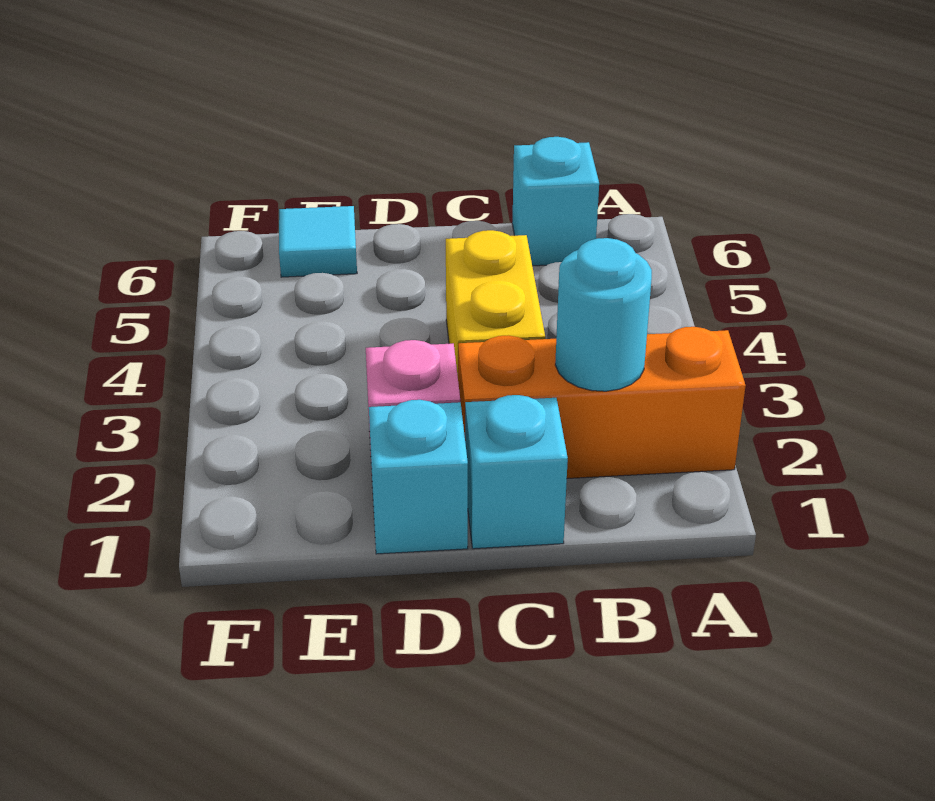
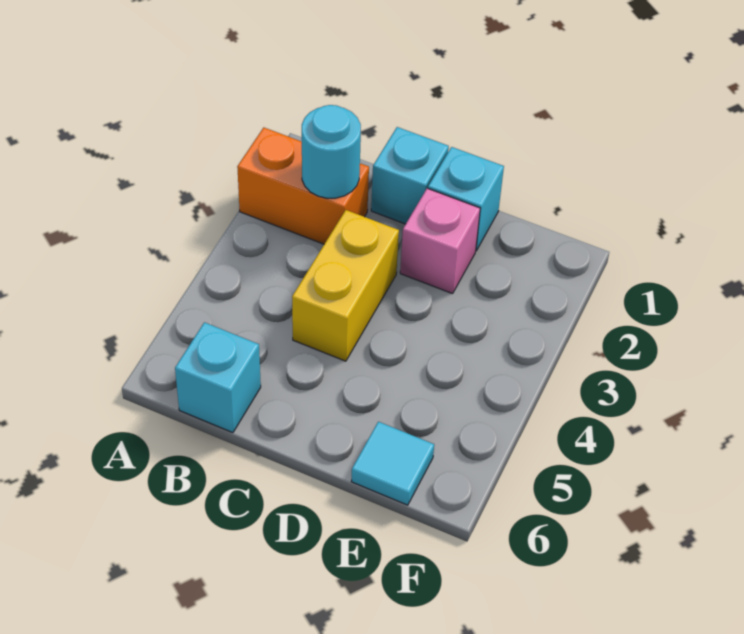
orange 1x3 brick [458,327,746,478] -> orange 1x2 brick [237,128,369,244]

